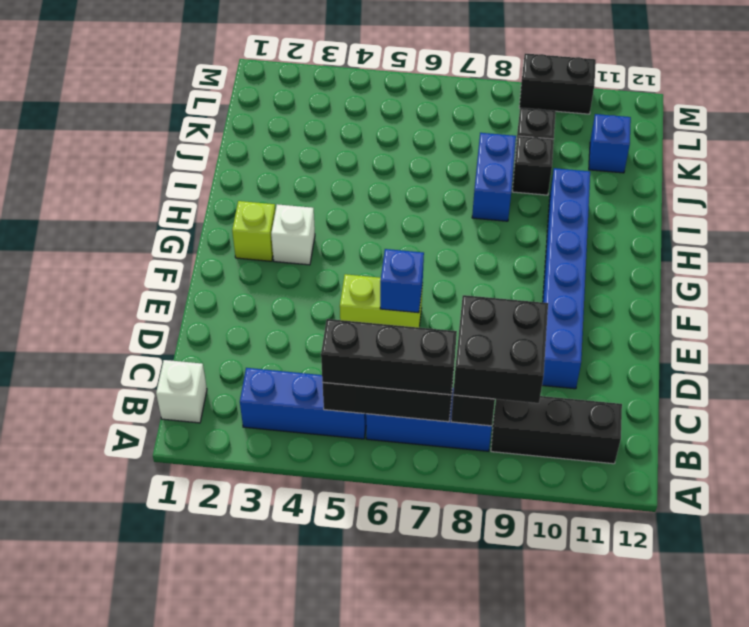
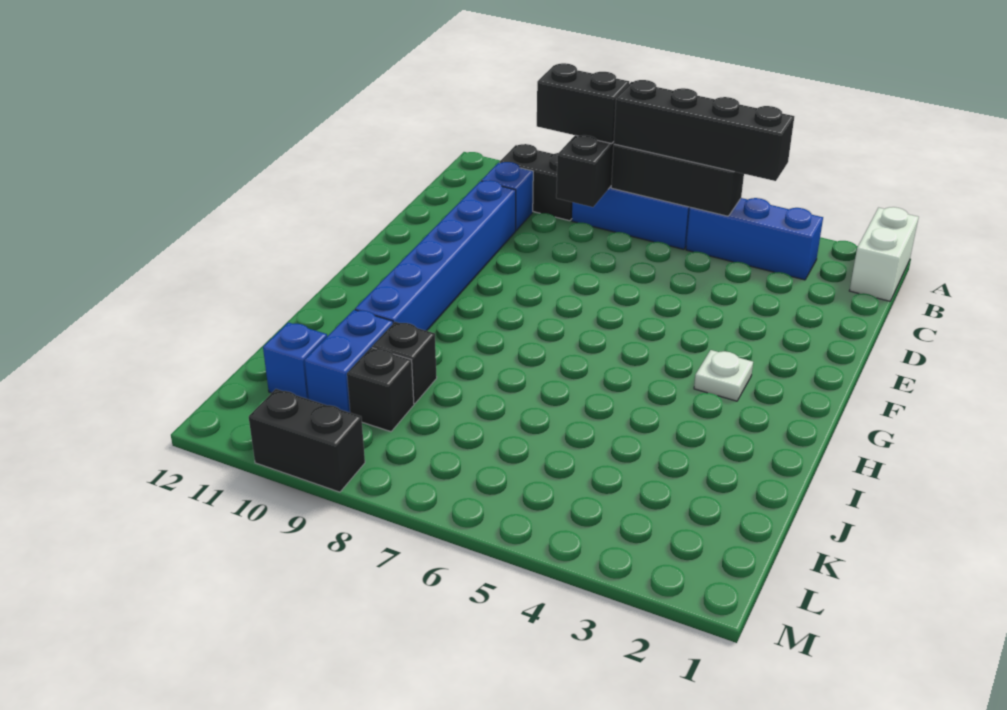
white 1x1 brick [156,360,207,423] -> white 1x2 brick [849,207,919,301]
black 1x3 brick [321,319,457,395] -> black 1x4 brick [614,80,794,181]
black 2x2 brick [453,295,548,403] -> black 1x2 brick [537,63,629,144]
black 1x3 brick [491,396,622,464] -> black 1x2 brick [499,144,572,221]
lime 1x2 brick [340,274,423,328] -> none
blue 1x1 brick [380,249,424,313] -> blue 1x1 brick moved to [481,162,533,230]
lime 1x1 brick [232,201,275,261] -> none
white 1x1 brick [271,204,315,265] -> white 1x1 plate [694,350,753,401]
blue 1x2 brick [472,133,516,221] -> blue 1x2 brick moved to [304,310,393,413]

